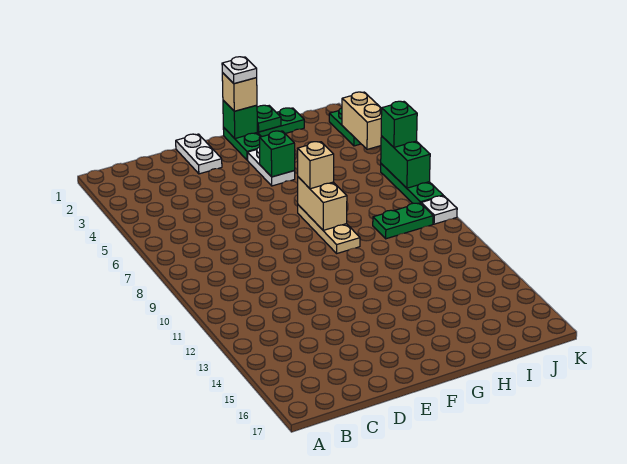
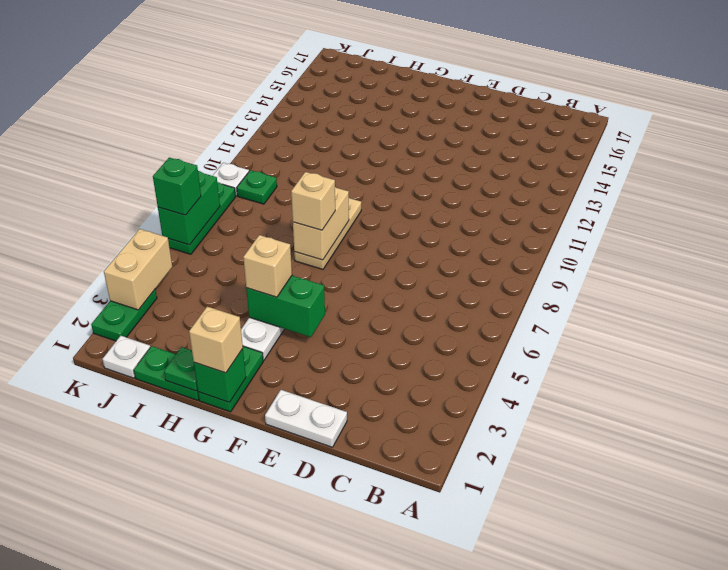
white 1x2 plate [176,134,222,174] -> white 1x2 plate turned to [265,390,347,447]
white 1x1 plate [222,57,257,84] -> white 1x1 plate moved to [102,336,150,378]
green 1x1 brick [259,131,295,177] -> green 1x2 brick [246,276,325,337]
none -> tan 1x1 brick [243,235,292,297]
green 1x2 plate [373,203,433,239] -> green 1x1 plate [237,170,277,204]

